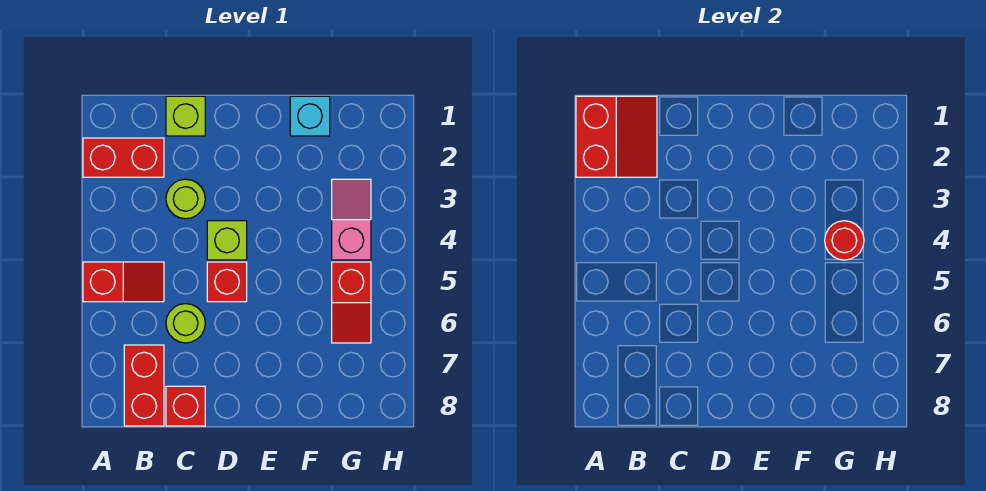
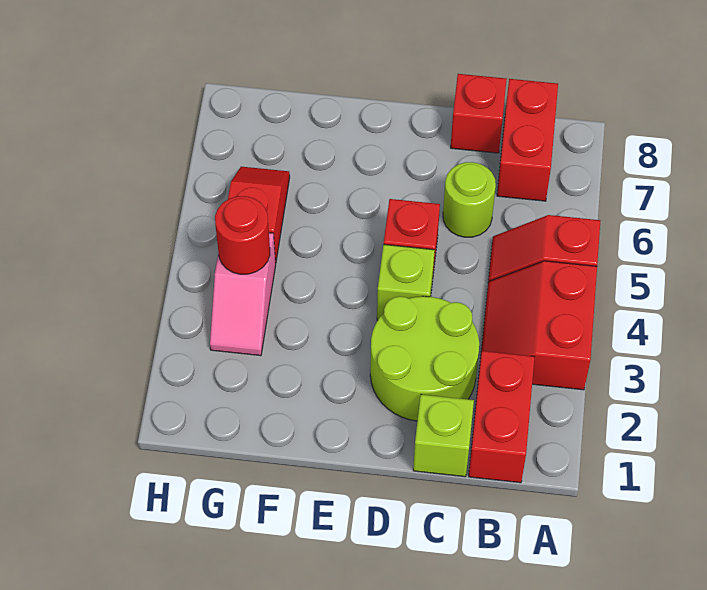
red 2x2 slope [576,96,657,177] -> red 2x2 slope moved to [480,261,597,390]
red 1x2 brick [83,138,164,177] -> red 1x2 brick turned to [469,351,535,483]
lime 1x1 round brick [166,179,205,219] -> lime 2x2 round brick [370,296,479,421]
cyan 1x1 brick [290,96,330,136] -> none

